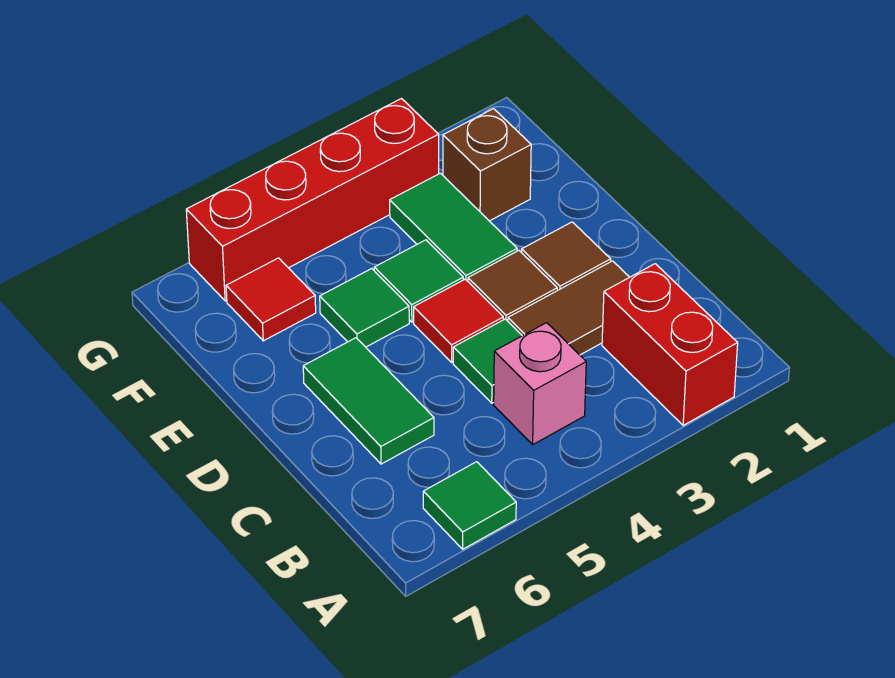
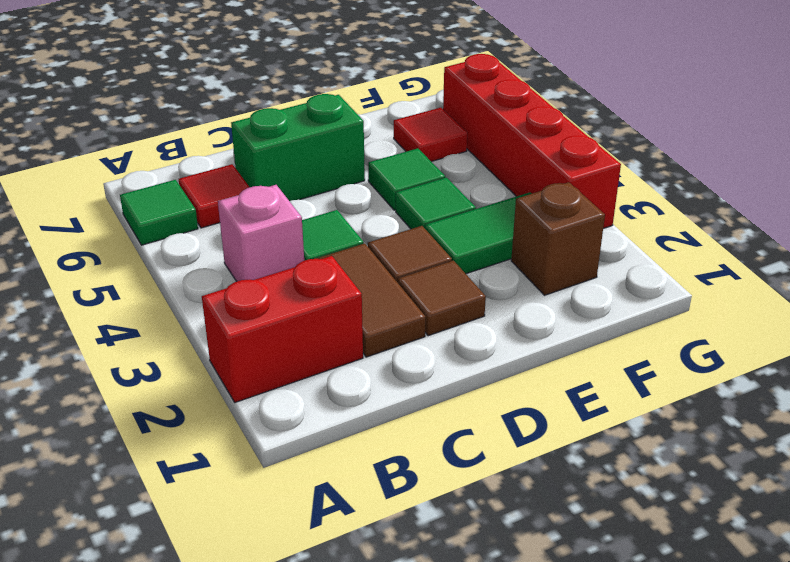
green 1x2 tile [303,338,434,464] -> green 1x2 brick [231,94,365,201]
red 1x1 tile [414,279,503,362] -> red 1x1 tile moved to [179,164,250,228]

